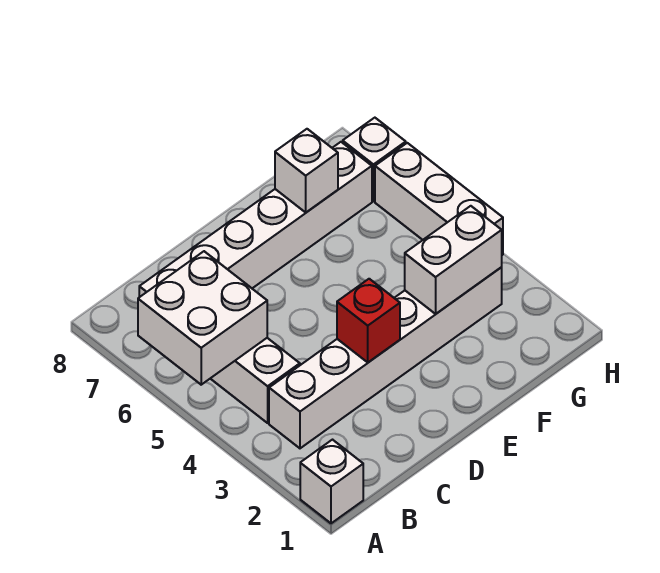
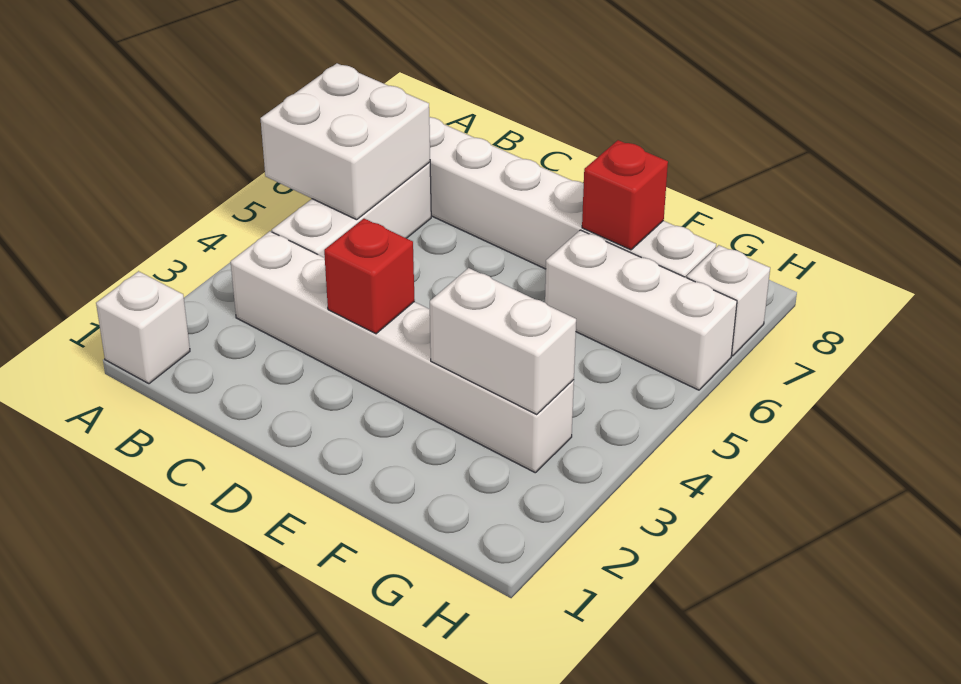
white 1x1 brick [275,129,338,212] -> red 1x1 brick [582,140,668,250]
white 1x3 brick [375,143,503,255] -> white 1x3 brick turned to [545,230,737,390]

